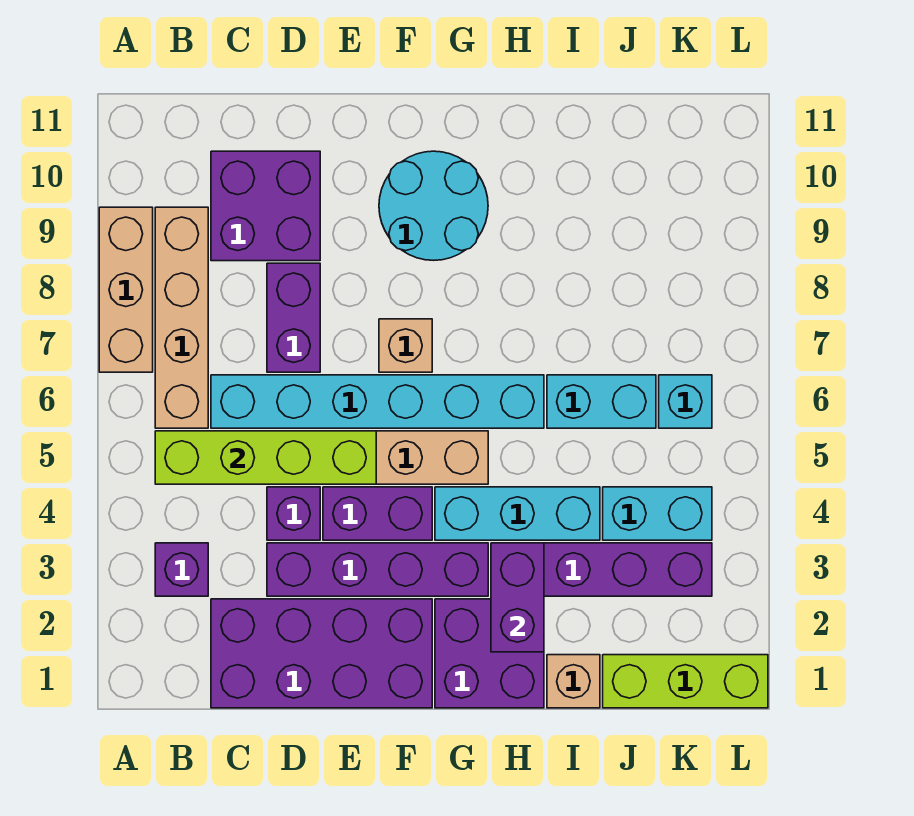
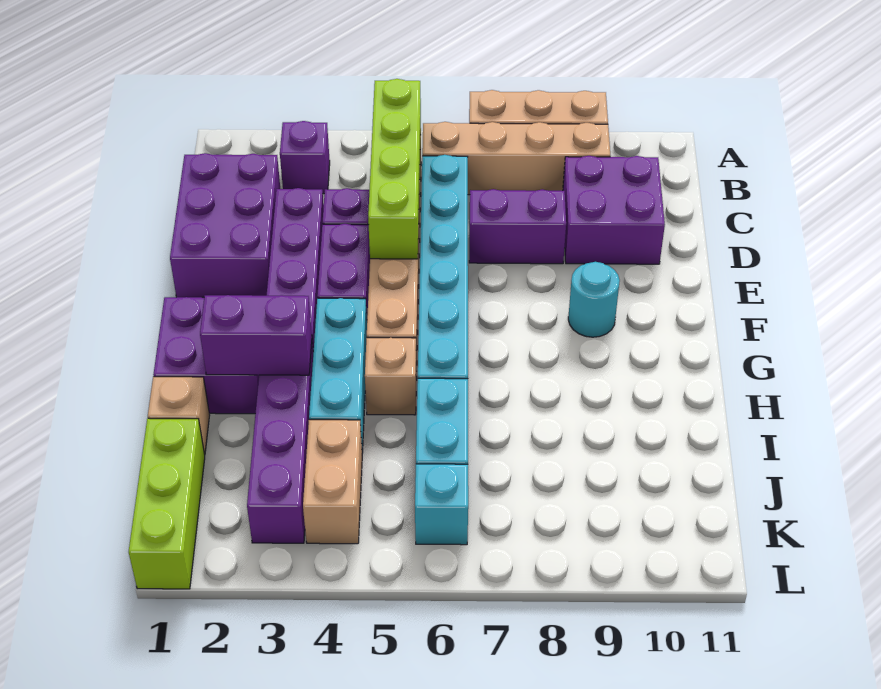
purple 2x4 brick [211,599,432,708] -> purple 2x3 brick [170,153,280,297]
tan 1x1 brick [379,319,432,372] -> tan 1x1 brick moved to [365,338,417,415]
cyan 2x2 round brick [379,151,488,260] -> cyan 1x1 round brick [568,262,620,337]
cyan 1x2 brick [603,487,712,540] -> tan 1x2 brick [303,420,362,544]

